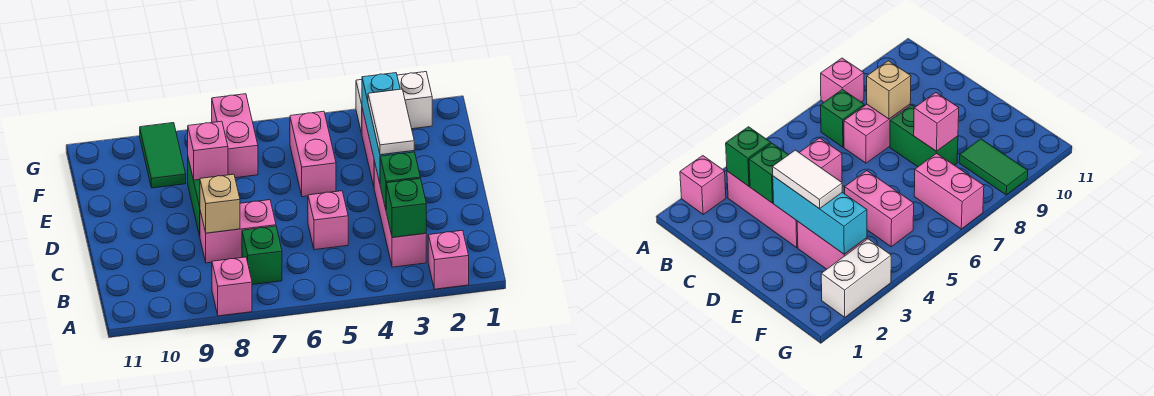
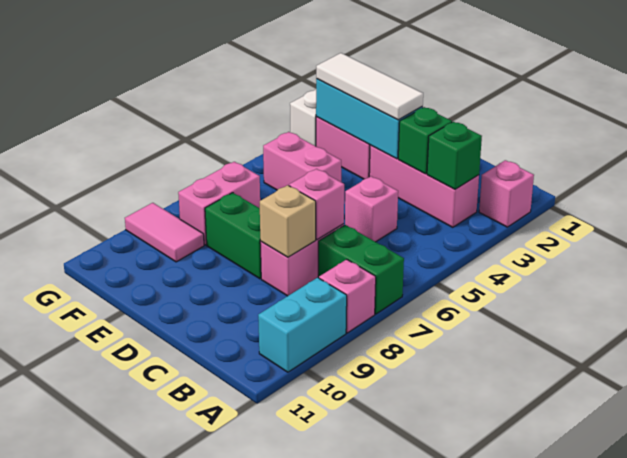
none -> cyan 1x2 brick [258,278,347,372]
green 1x1 brick [242,226,282,285] -> green 1x2 brick [318,225,404,314]
white 1x2 tile [368,89,414,155] -> white 1x3 tile [316,53,423,120]
pink 1x1 brick [188,121,228,180] -> pink 1x1 brick moved to [289,169,344,240]
pink 1x2 brick [212,94,258,178] -> pink 1x2 brick turned to [178,162,260,245]
green 1x2 tile [140,123,186,188] -> pink 1x2 tile [125,203,204,262]

